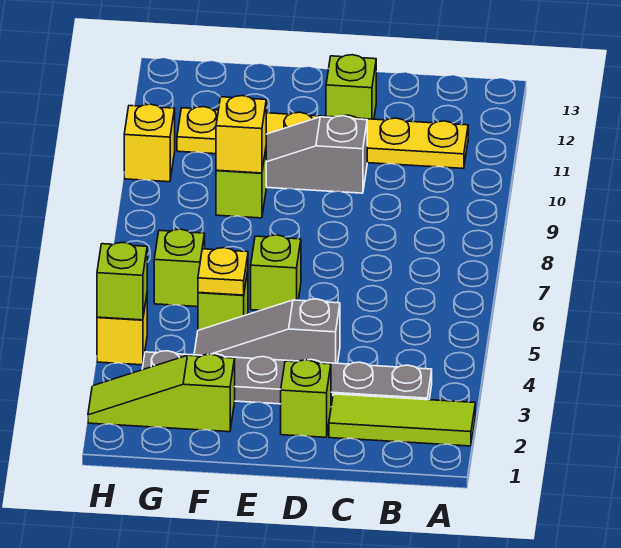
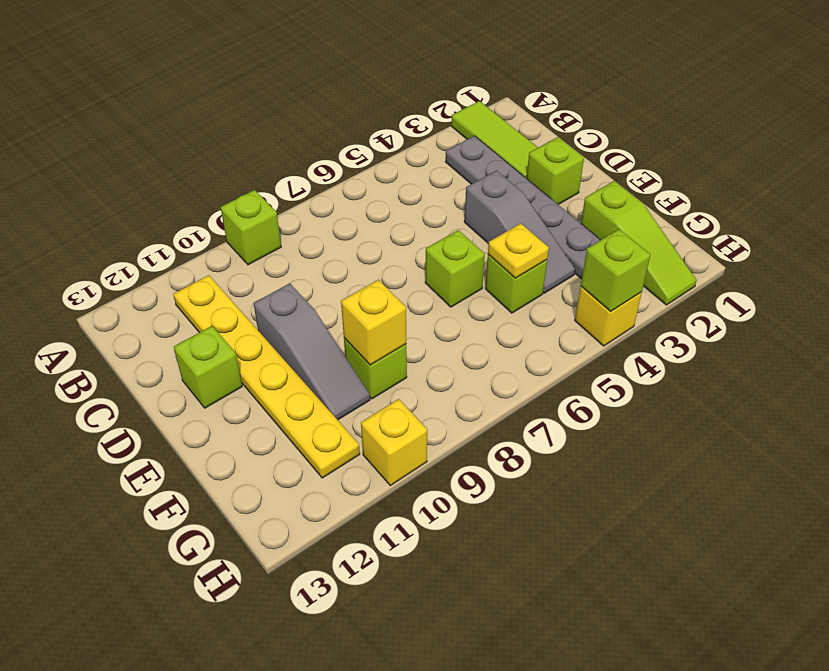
lime 1x1 brick [154,229,205,307] -> lime 1x1 brick moved to [221,190,281,265]

